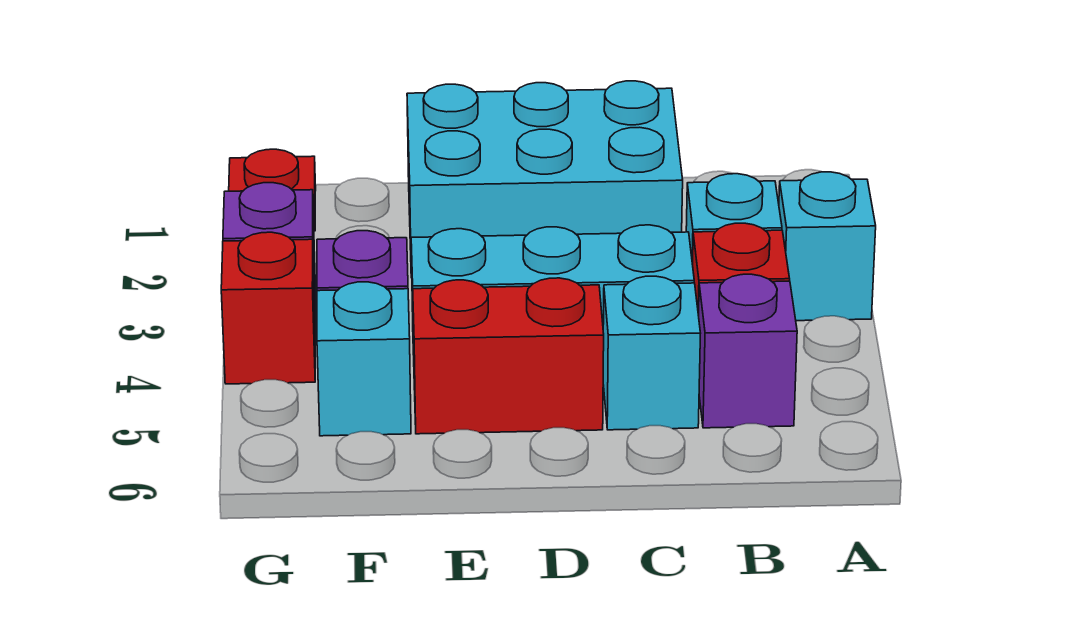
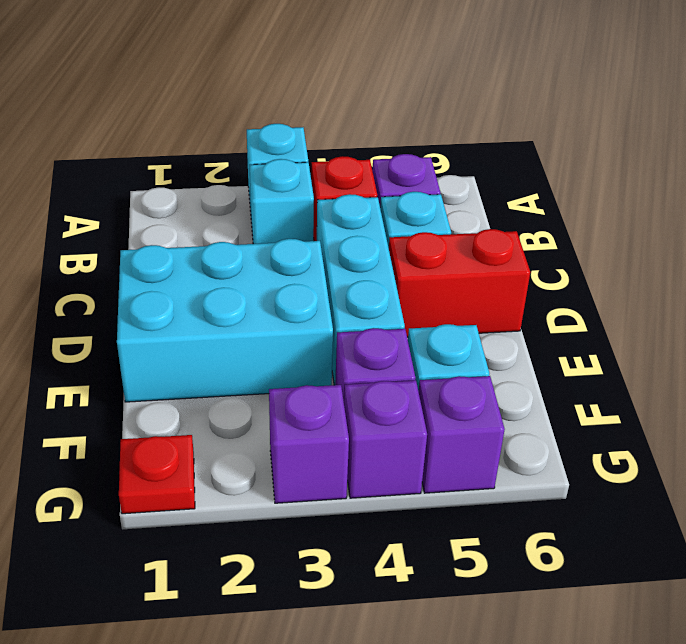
cyan 2x3 brick [407,81,683,278] -> cyan 2x3 brick turned to [117,239,333,402]
red 1x2 brick [413,278,604,434] -> red 1x2 brick turned to [389,229,530,337]
red 1x1 brick [221,232,315,384] -> purple 1x1 brick [344,380,427,498]
none -> purple 1x1 brick [419,376,505,493]

